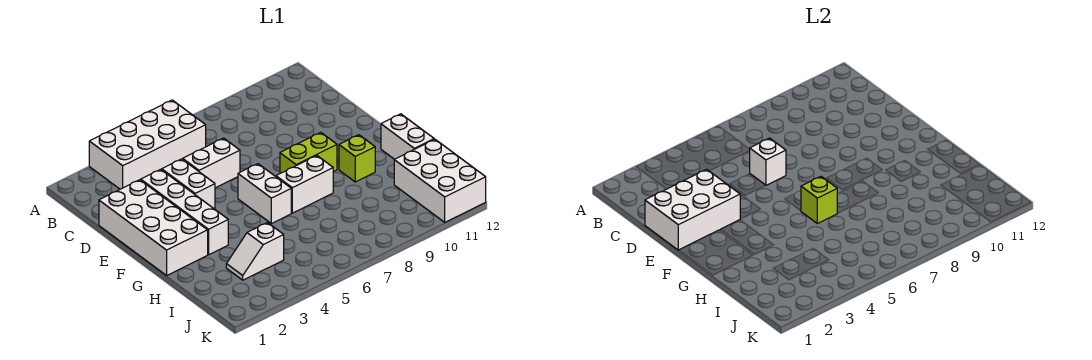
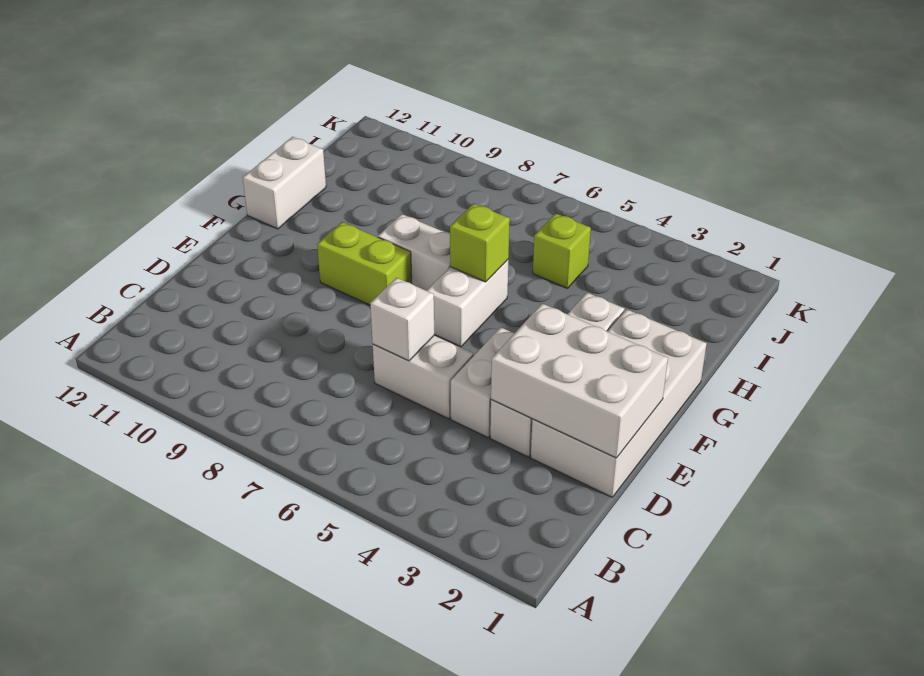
white 2x4 brick [89,100,206,189] -> none
lime 1x1 brick [339,135,375,182] -> lime 1x1 brick moved to [533,213,591,288]
white 1x2 slope [226,223,284,280] -> none
white 2x3 brick [394,139,486,222] -> none

